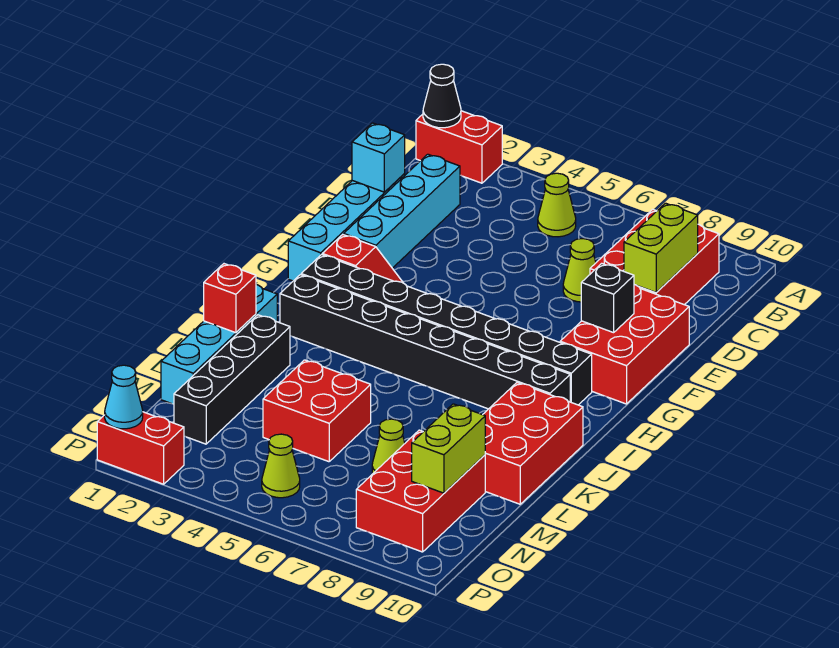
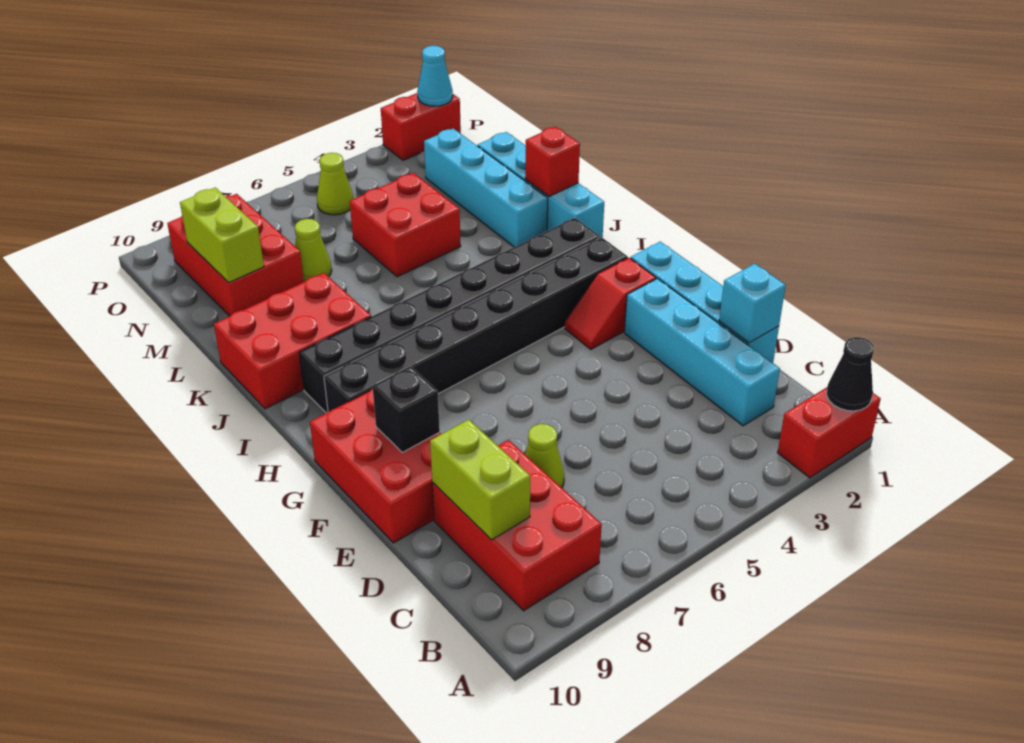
lime 1x1 cone [538,173,576,237] -> none
red 2x3 brick [483,383,583,504] -> red 2x3 brick turned to [214,273,371,409]
black 1x4 brick [174,315,290,444] -> cyan 1x4 brick [424,129,548,247]

